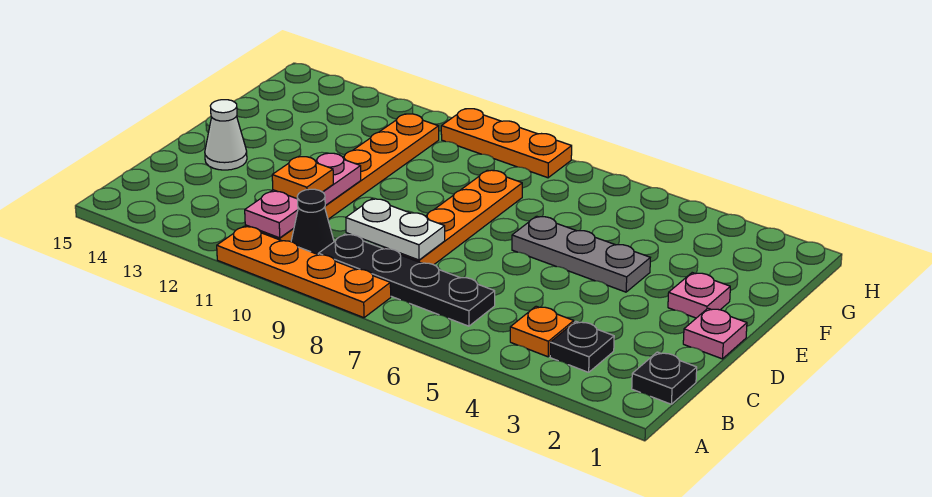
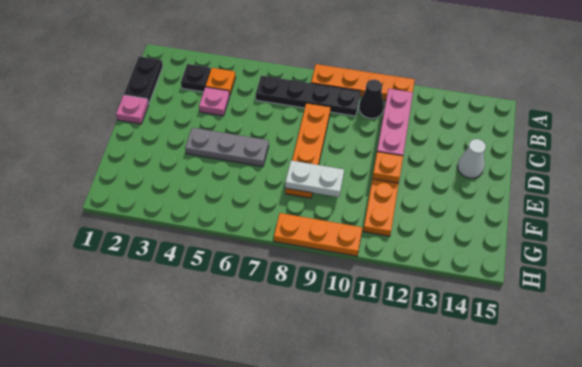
black 1x1 plate [632,352,697,404] -> black 1x2 plate [124,56,163,104]
white 1x2 plate [346,199,445,260] -> white 1x2 plate moved to [285,161,344,197]
orange 1x1 plate [272,157,333,199] -> orange 1x1 plate moved to [372,152,403,183]
pink 1x1 plate [668,273,730,318] -> pink 1x1 plate moved to [199,87,230,116]

